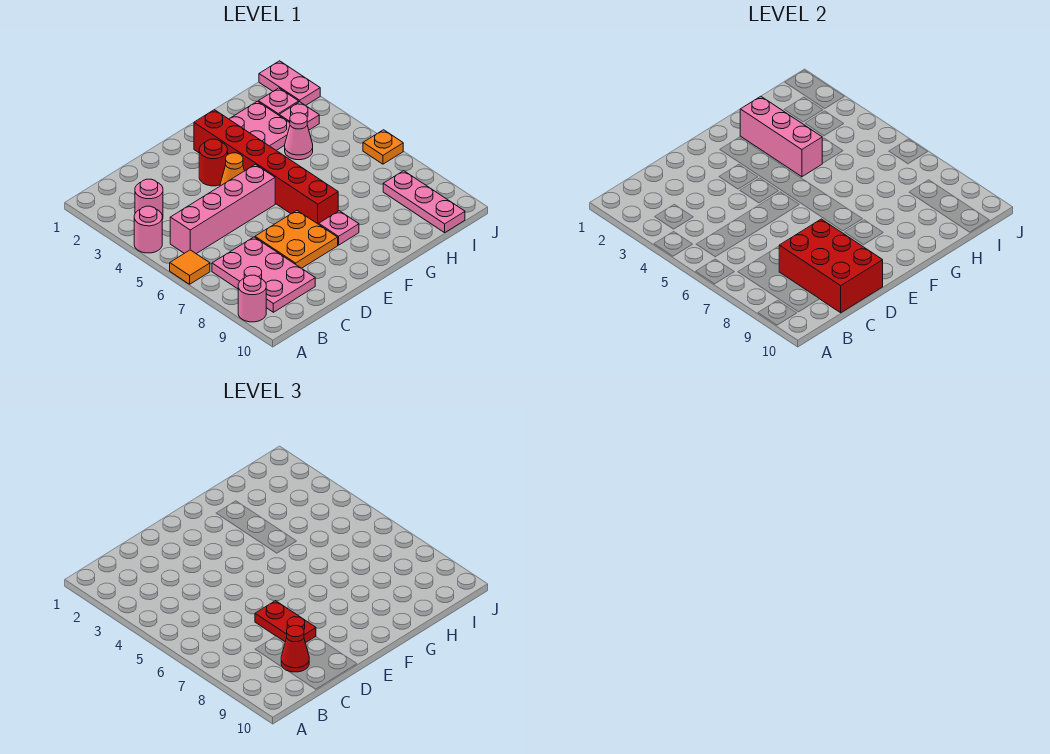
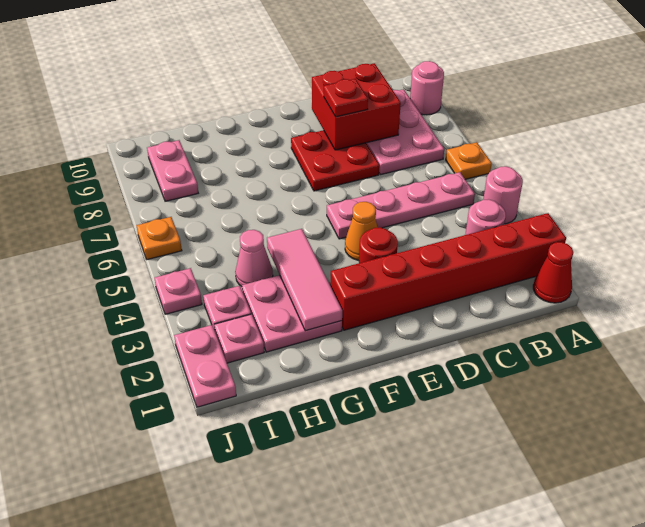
orange 1x1 tile [170,250,210,284] -> orange 1x1 plate [446,142,492,179]
pink 1x4 brick [170,164,275,254] -> pink 1x4 plate [327,172,475,239]
red 2x3 brick [779,219,883,313] -> red 2x2 brick [312,63,401,150]
red 1x1 cone [281,626,309,672] -> red 1x1 cone moved to [533,242,573,303]
orange 2x2 plate [255,211,338,268] -> red 2x2 plate [291,130,379,191]
red 1x2 plate [255,601,316,643] -> red 1x1 plate [324,79,368,117]
red 1x6 brick [194,110,338,224] -> red 1x6 brick turned to [330,213,566,330]
pink 1x1 plate [319,211,359,245] -> pink 1x1 plate moved to [154,268,202,314]
pink 1x3 brick [740,96,822,177] -> pink 1x3 tile [267,229,342,331]
pink 1x3 plate [383,171,465,233] -> pink 1x2 plate [147,140,198,201]

